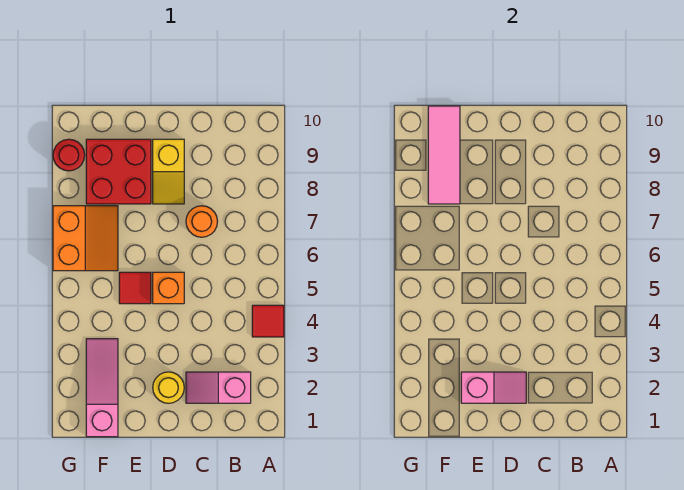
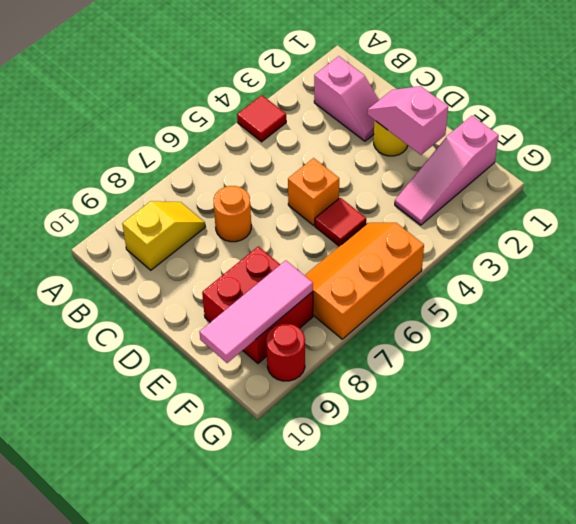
yellow 1x2 slope [153,139,184,204] -> yellow 1x2 slope moved to [122,201,205,270]
orange 2x2 slope [53,206,118,271] -> orange 2x3 slope [304,223,424,339]

